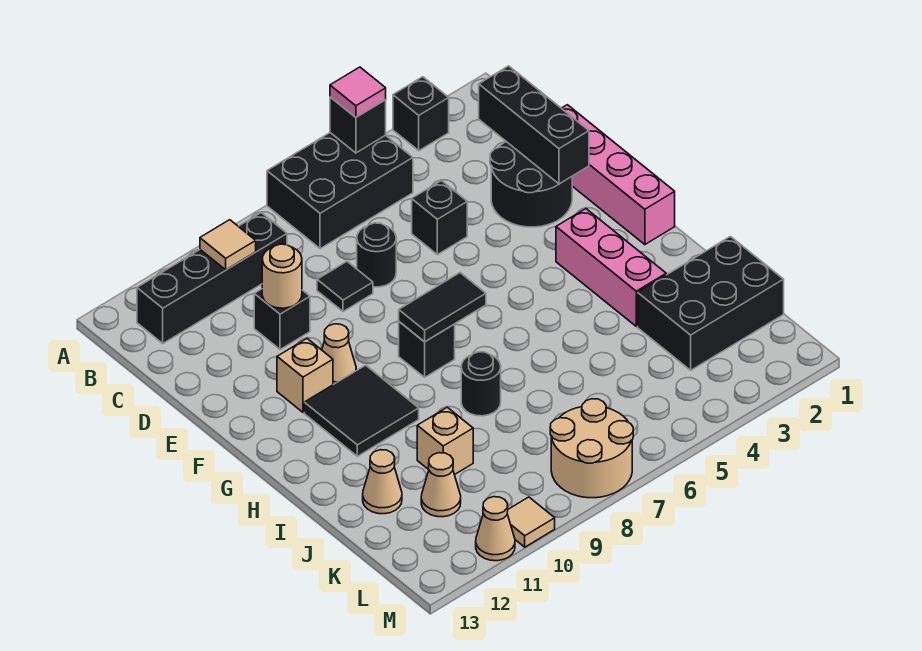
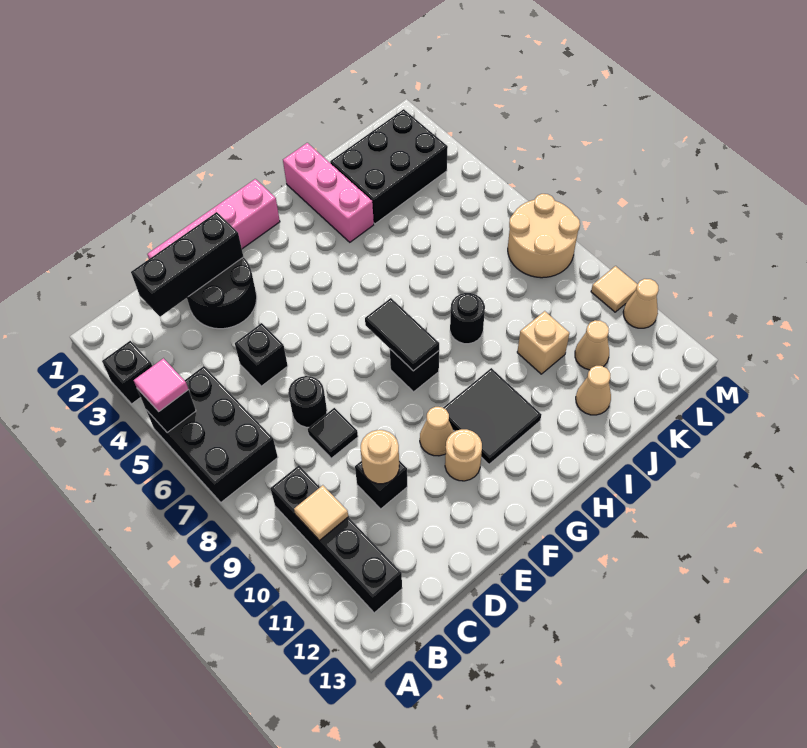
tan 1x1 brick [277,339,333,412] -> tan 1x1 round brick [445,429,482,481]
pink 1x3 brick [556,209,666,326] -> pink 1x3 brick turned to [283,143,374,242]
black 2x3 brick [638,237,784,370] -> black 2x3 brick turned to [330,109,448,224]

